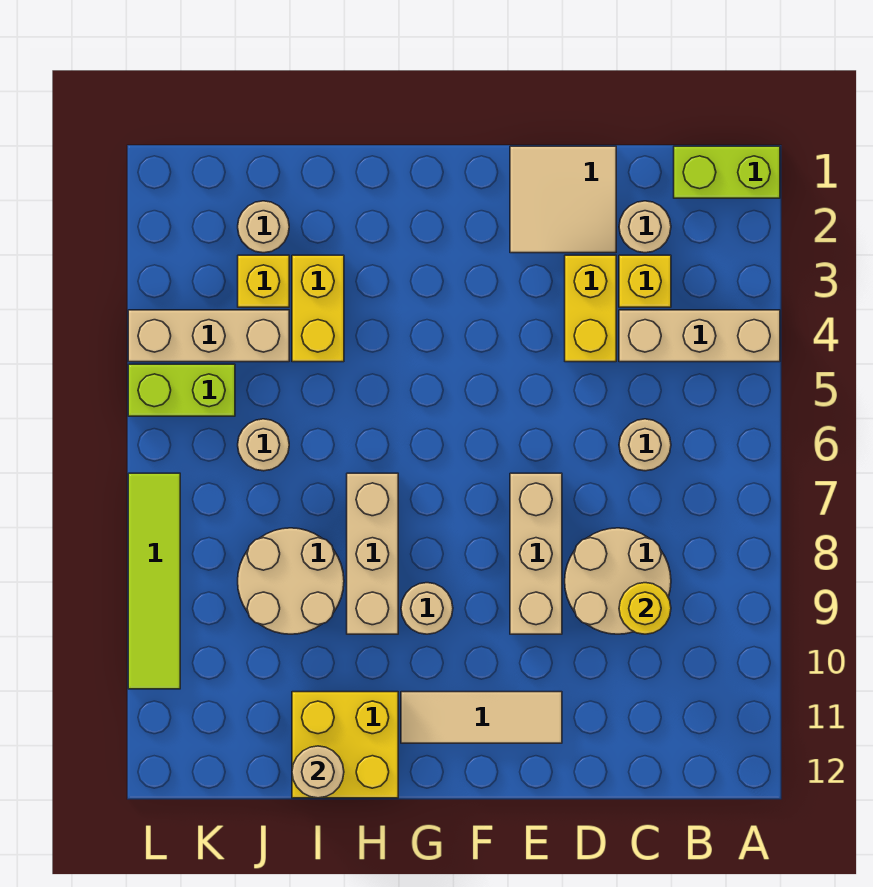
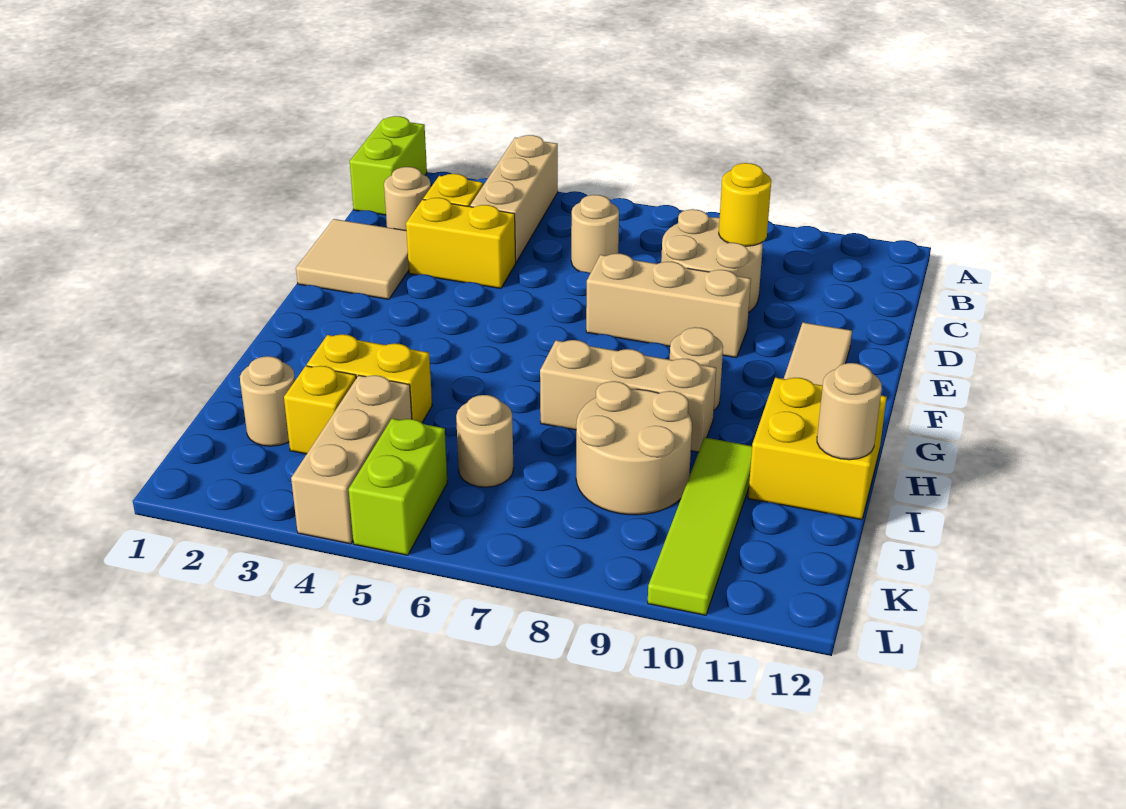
lime 1x4 tile [128,473,180,689] -> lime 1x4 tile turned to [648,438,752,615]

